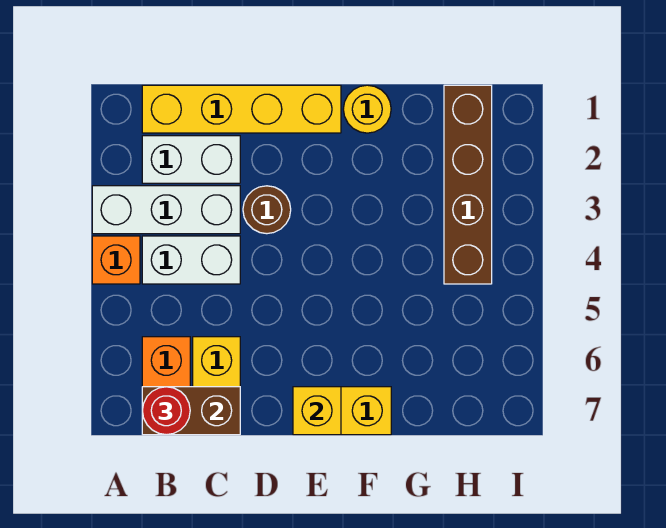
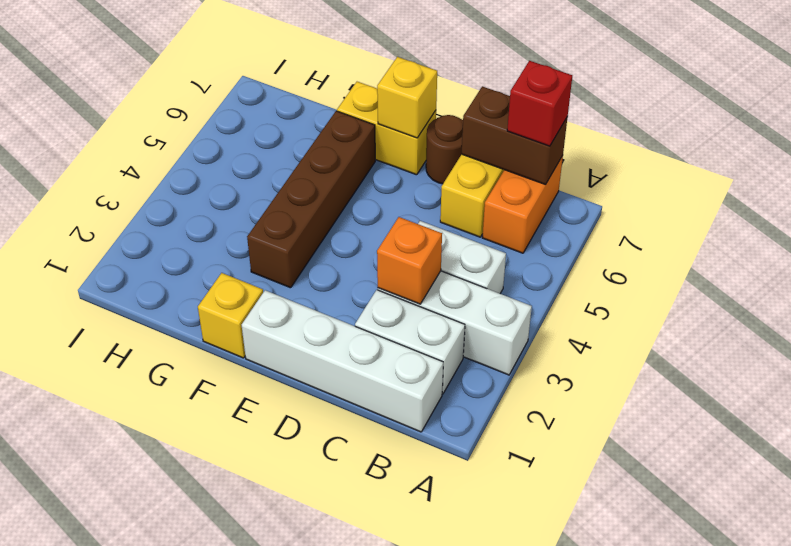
orange 1x1 brick [92,236,140,284] -> orange 1x1 brick moved to [377,217,442,304]
yellow 1x4 brick [142,85,341,133] -> white 1x4 brick [242,290,443,432]
red 1x1 round brick [142,387,190,435] -> red 1x1 brick [507,61,572,146]
brown 1x1 round brick [243,186,291,234] -> brown 1x1 round brick moved to [426,115,463,184]
yellow 1x1 round brick [343,85,391,133] -> yellow 1x1 brick [198,273,263,358]
brown 1x4 brick [444,85,492,284] -> brown 1x4 brick moved to [247,111,375,288]

